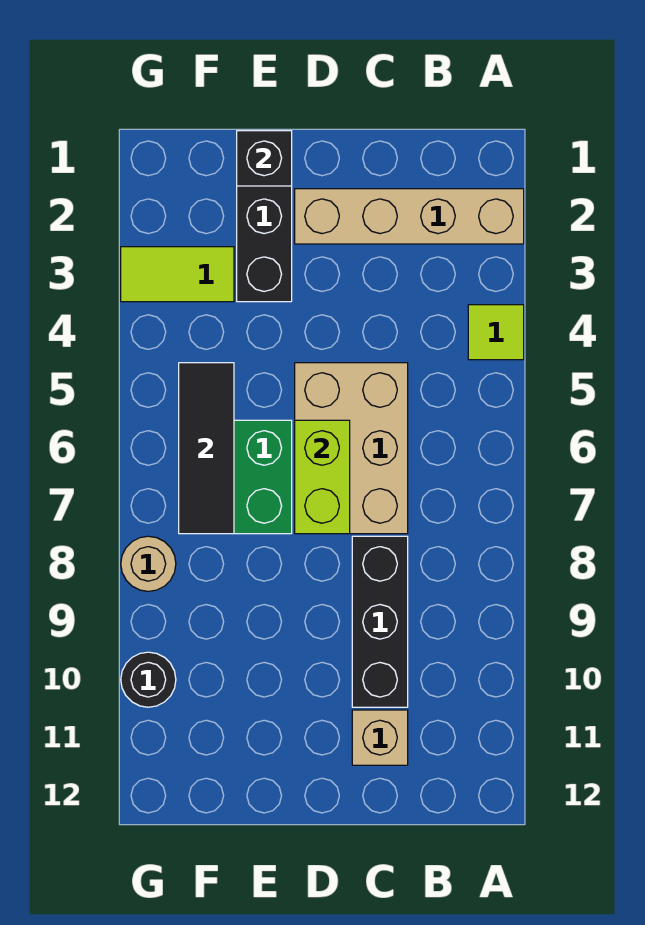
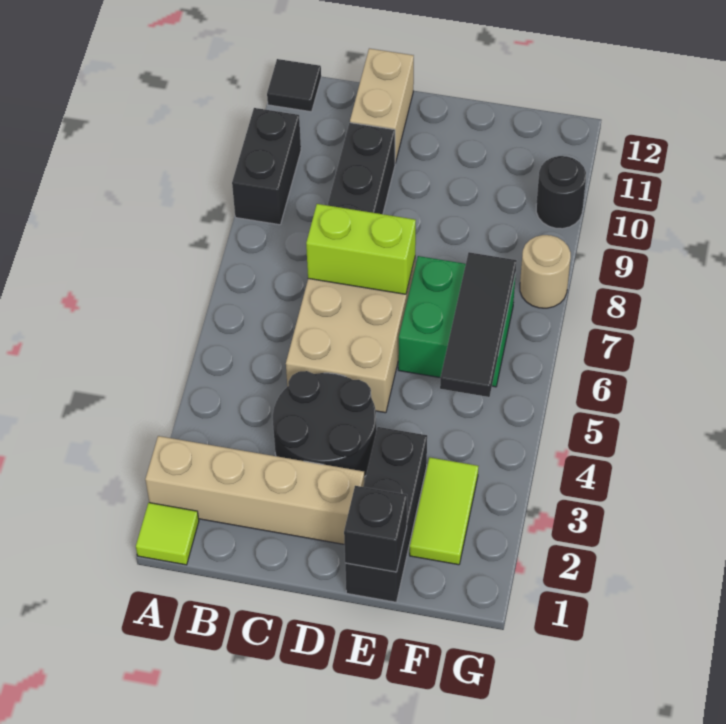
lime 1x1 tile [468,305,524,360] -> lime 1x1 tile moved to [136,503,199,565]
none -> black 1x2 brick [232,108,301,225]
none -> black 1x1 tile [267,59,321,112]
none -> black 2x2 round brick [273,371,376,477]
tan 1x1 brick [352,710,408,765] -> tan 1x2 brick [350,49,414,163]
lime 1x2 brick [295,420,350,534] -> lime 1x2 brick turned to [306,204,416,294]
lime 1x2 tile [121,247,234,302] -> lime 1x2 tile turned to [410,457,479,565]

